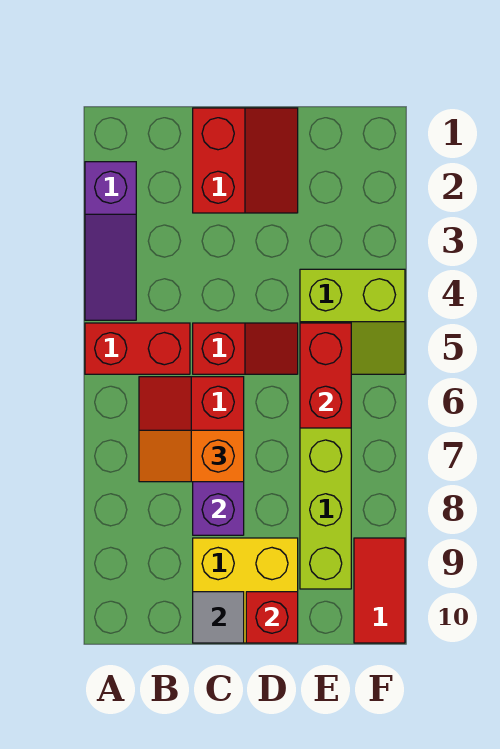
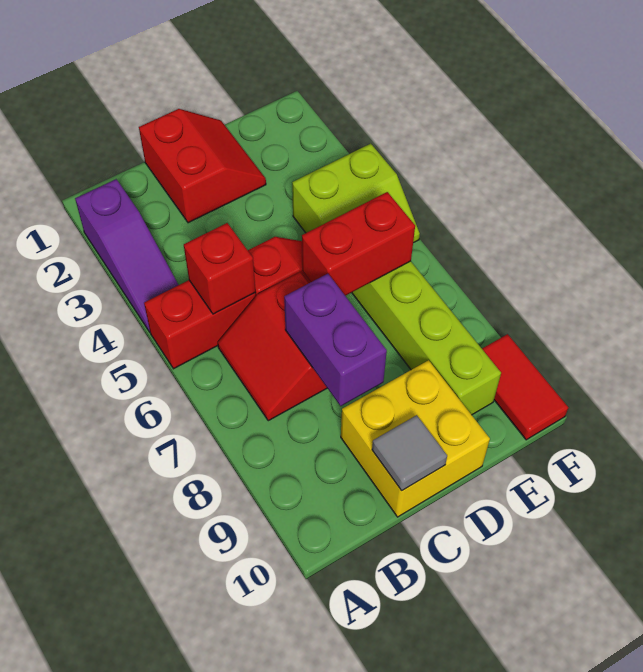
orange 1x2 slope [139,430,244,482] -> none
red 1x1 brick [246,592,298,643] -> red 1x1 brick moved to [184,223,255,314]
red 1x2 brick [300,323,351,428] -> red 1x2 brick turned to [302,192,415,296]

